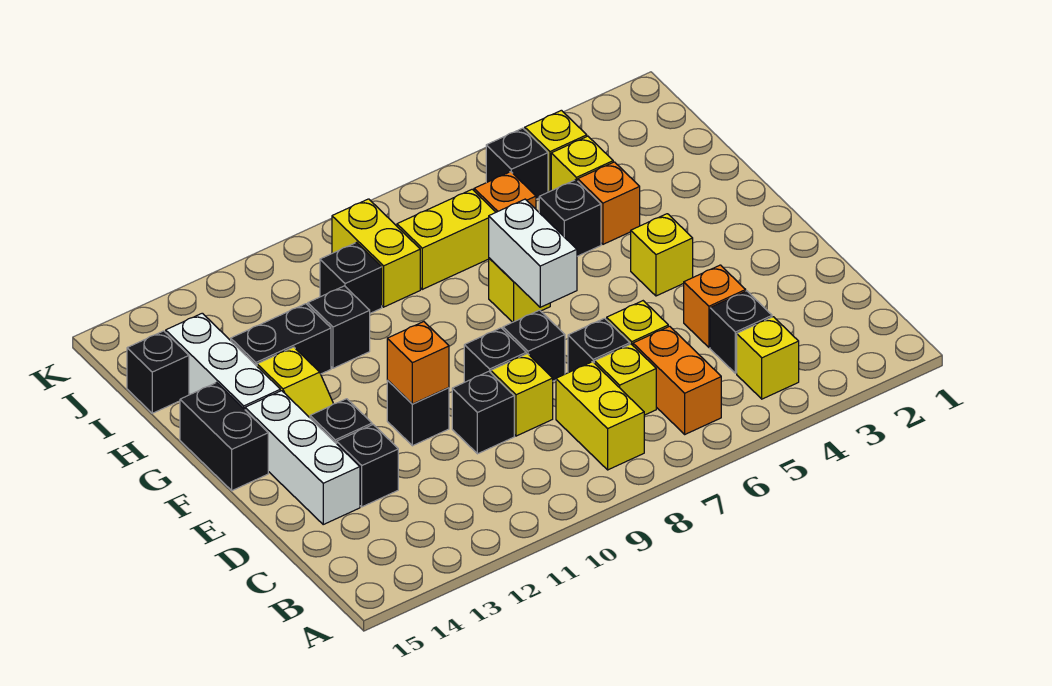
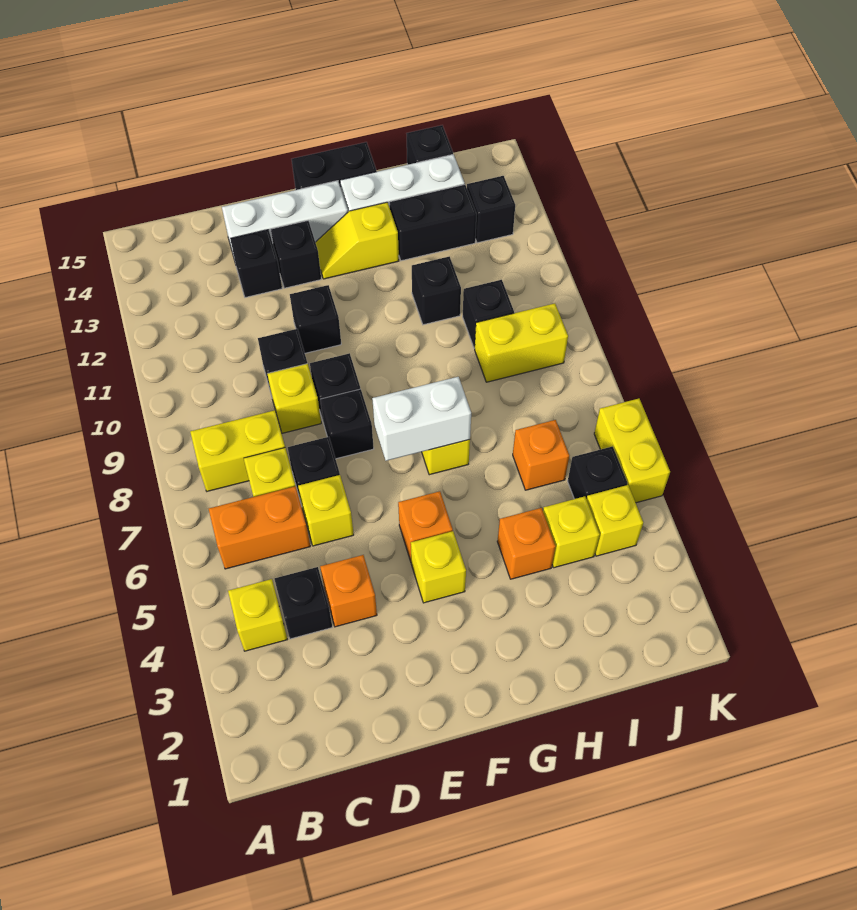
orange 1x1 brick [387,322,449,404] -> orange 1x1 brick moved to [398,491,453,561]
black 1x1 brick [539,180,601,256] -> black 1x1 brick moved to [467,176,515,243]
black 1x2 brick [231,304,331,374] -> black 1x2 brick turned to [389,185,477,261]
yellow 1x2 brick [397,189,496,289] -> yellow 1x2 brick moved to [594,399,670,503]

